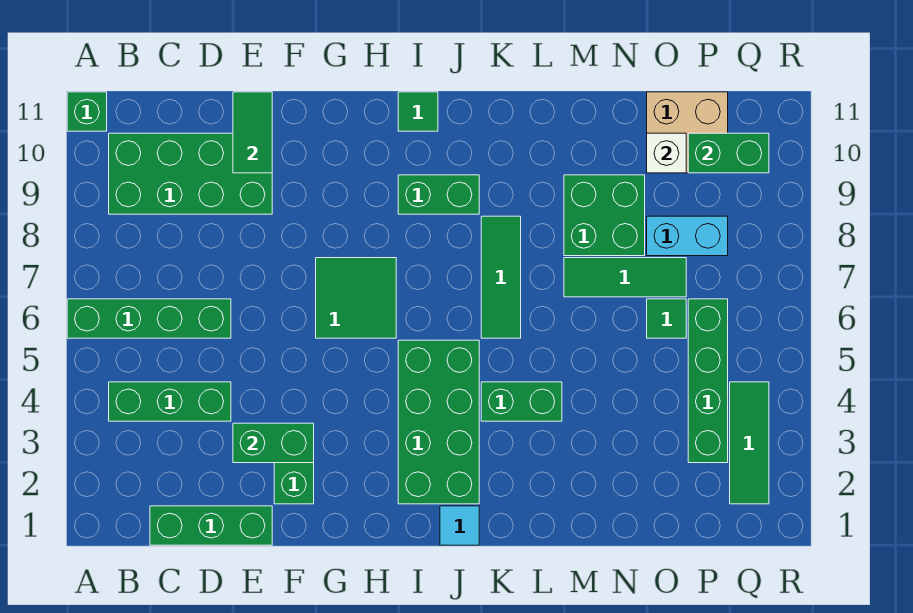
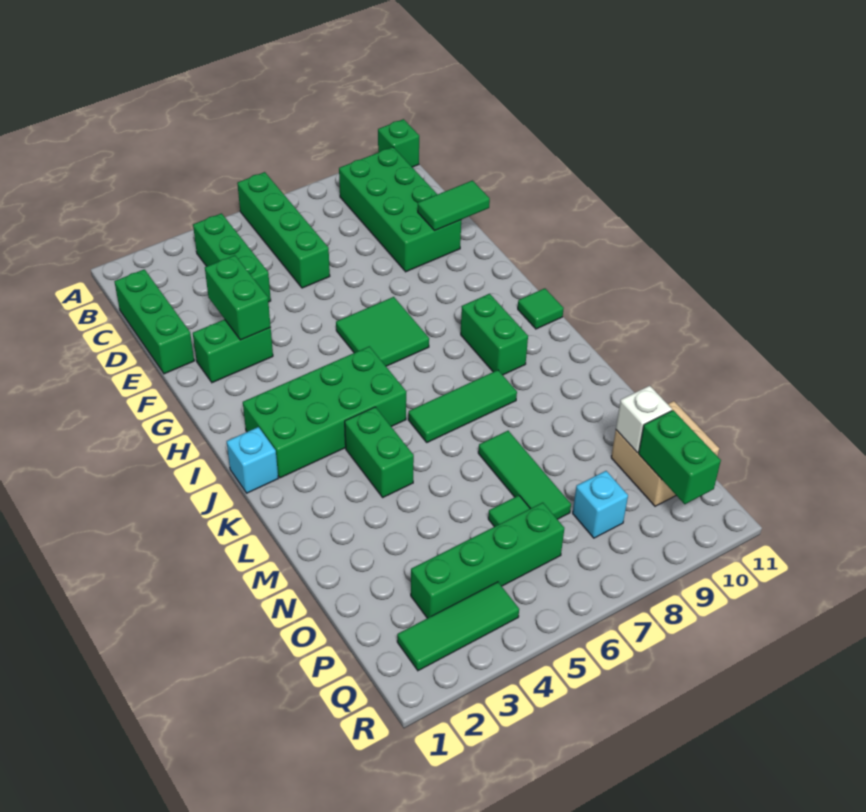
cyan 1x1 tile [440,506,479,545] -> cyan 1x1 brick [227,427,278,493]
green 2x2 brick [564,175,645,256] -> none
cyan 1x2 brick [647,216,728,256] -> cyan 1x1 brick [573,471,628,538]

